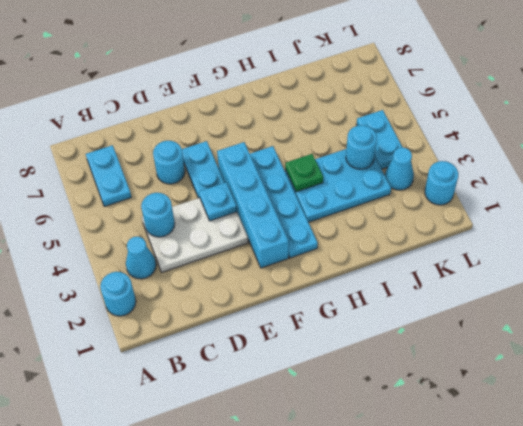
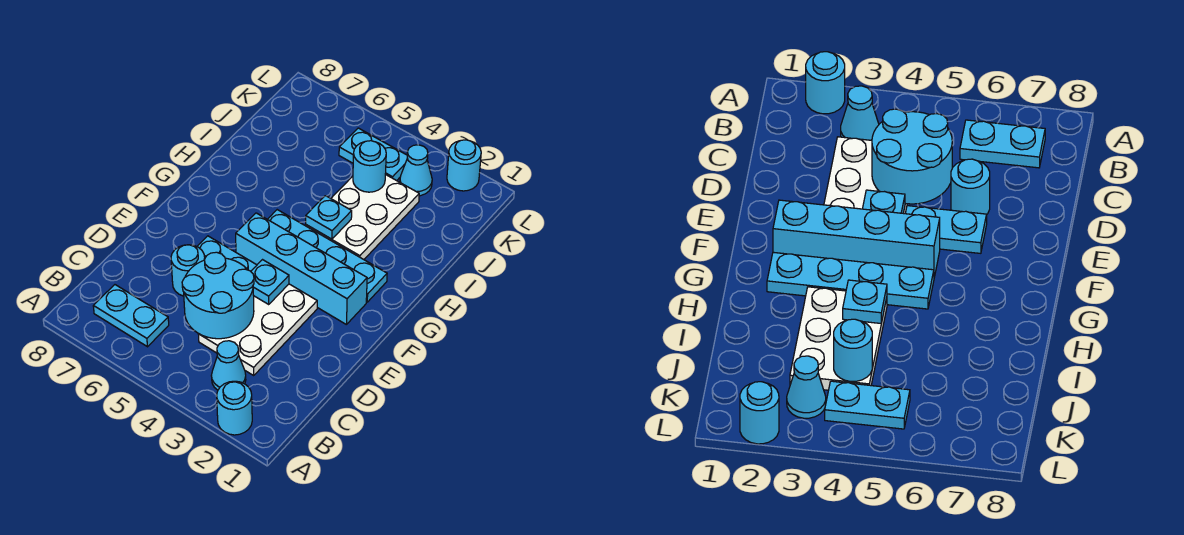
cyan 1x1 round brick [141,193,175,237] -> cyan 2x2 round brick [182,252,254,339]
cyan 2x3 plate [285,149,391,222] -> white 2x3 plate [306,174,419,259]
green 1x1 plate [285,154,323,192] -> cyan 1x1 plate [306,196,352,239]

